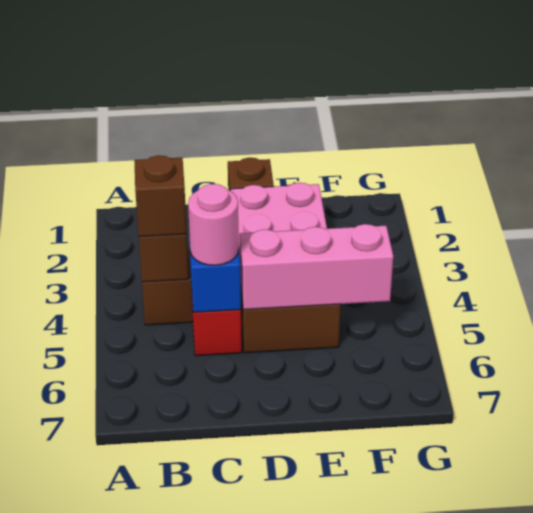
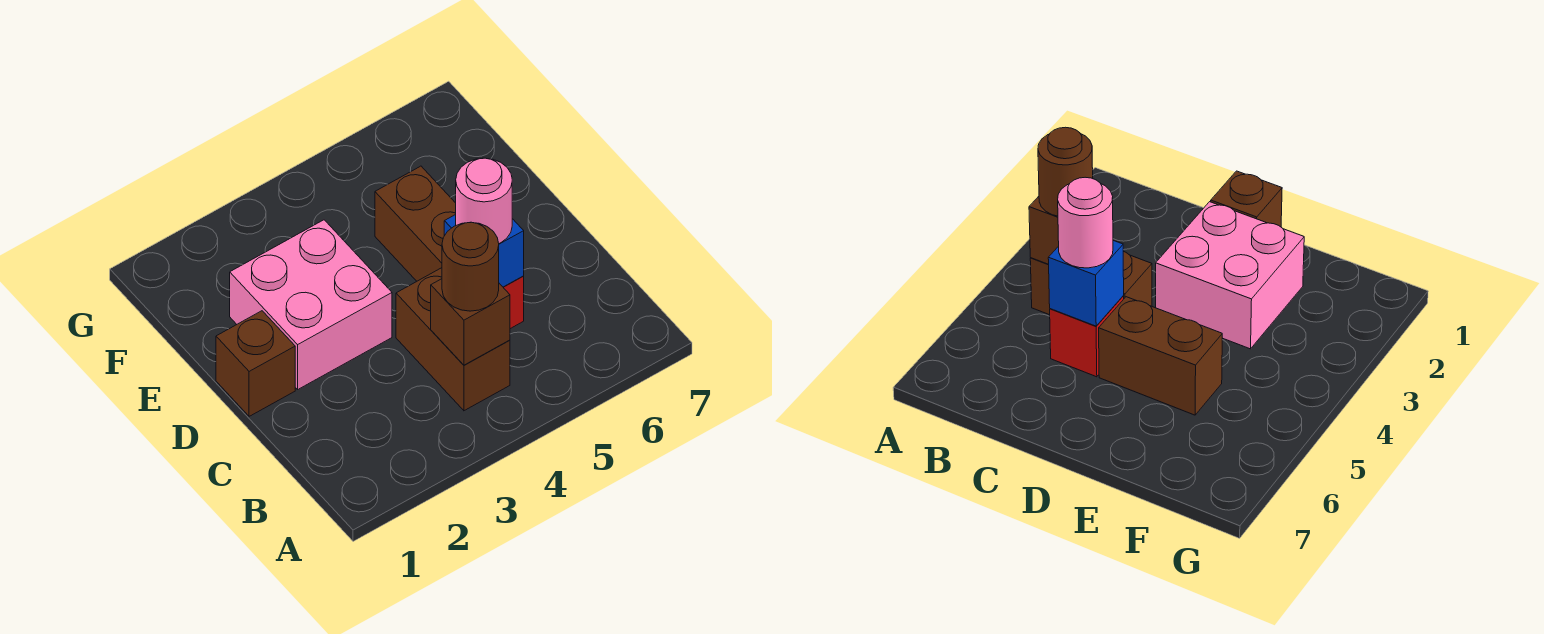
brown 1x1 brick [134,155,187,237] -> brown 1x1 round brick [442,222,499,311]
pink 1x3 brick [239,224,393,310] -> none

